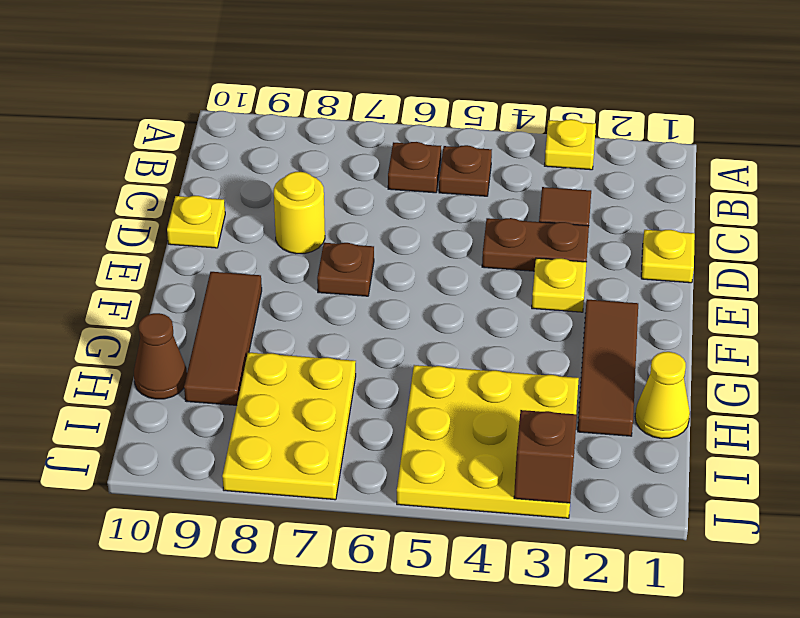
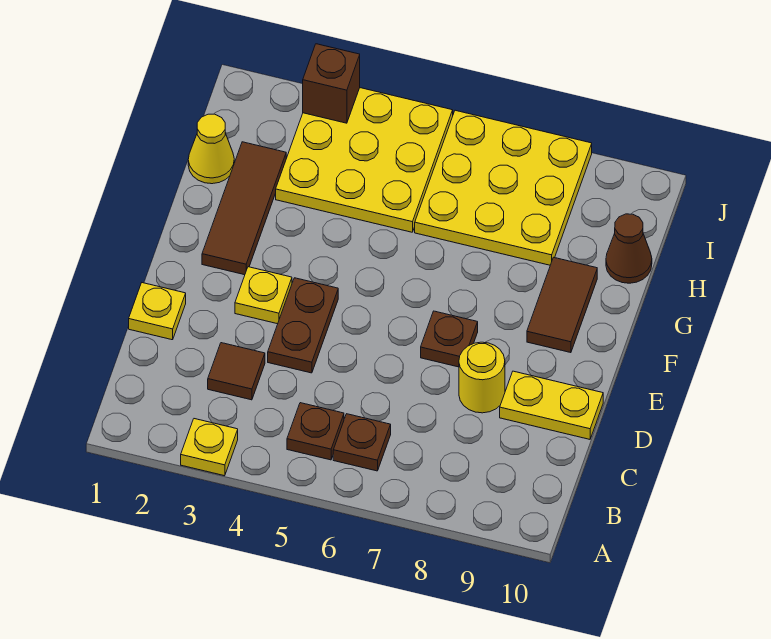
brown 1x2 plate [482,218,589,271] -> brown 1x2 plate turned to [268,278,338,373]
yellow 1x1 plate [167,196,225,248] -> yellow 1x2 plate [500,371,603,439]
brown 1x3 tile [184,272,262,405] -> brown 1x2 tile [527,257,597,353]
yellow 2x3 plate [222,352,356,500] -> yellow 3x3 plate [415,110,592,265]

